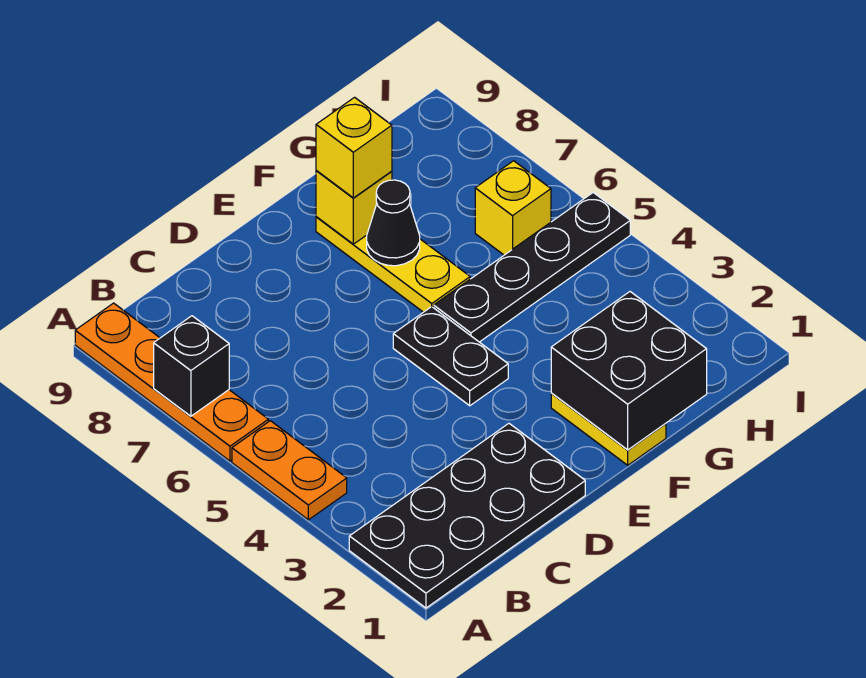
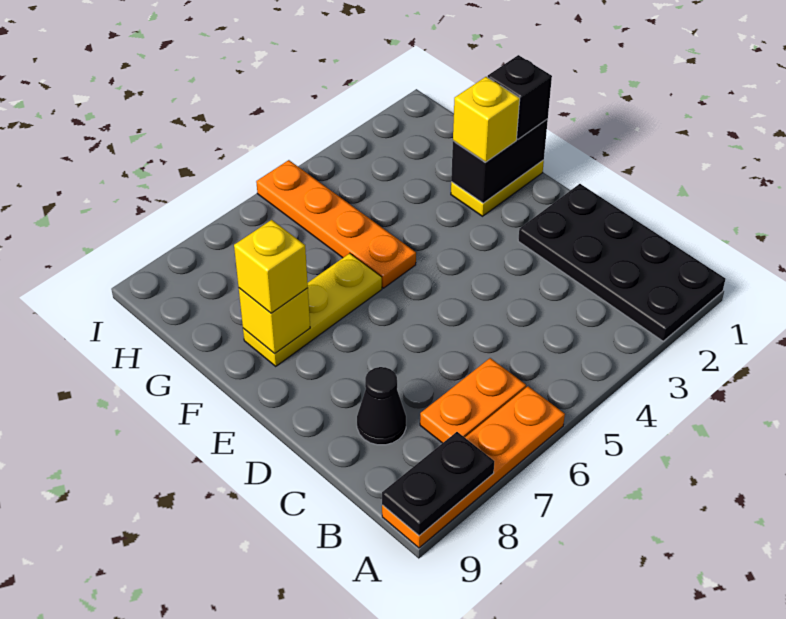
orange 1x2 plate [232,421,347,520] -> orange 1x2 plate moved to [420,358,526,443]
black 1x1 brick [154,316,229,416] -> black 1x1 brick moved to [488,55,552,139]
black 1x2 plate [393,307,508,406] -> black 1x2 plate moved to [382,432,494,536]
black 2x2 brick [551,292,707,450] -> black 1x2 brick [451,119,548,203]
black 1x4 plate [434,193,630,342] -> orange 1x4 plate [256,160,416,288]
black 1x1 cone [367,180,420,266] -> black 1x1 cone moved to [357,367,406,445]
yellow 1x1 brick [475,161,551,255] -> yellow 1x1 brick moved to [453,77,520,162]

